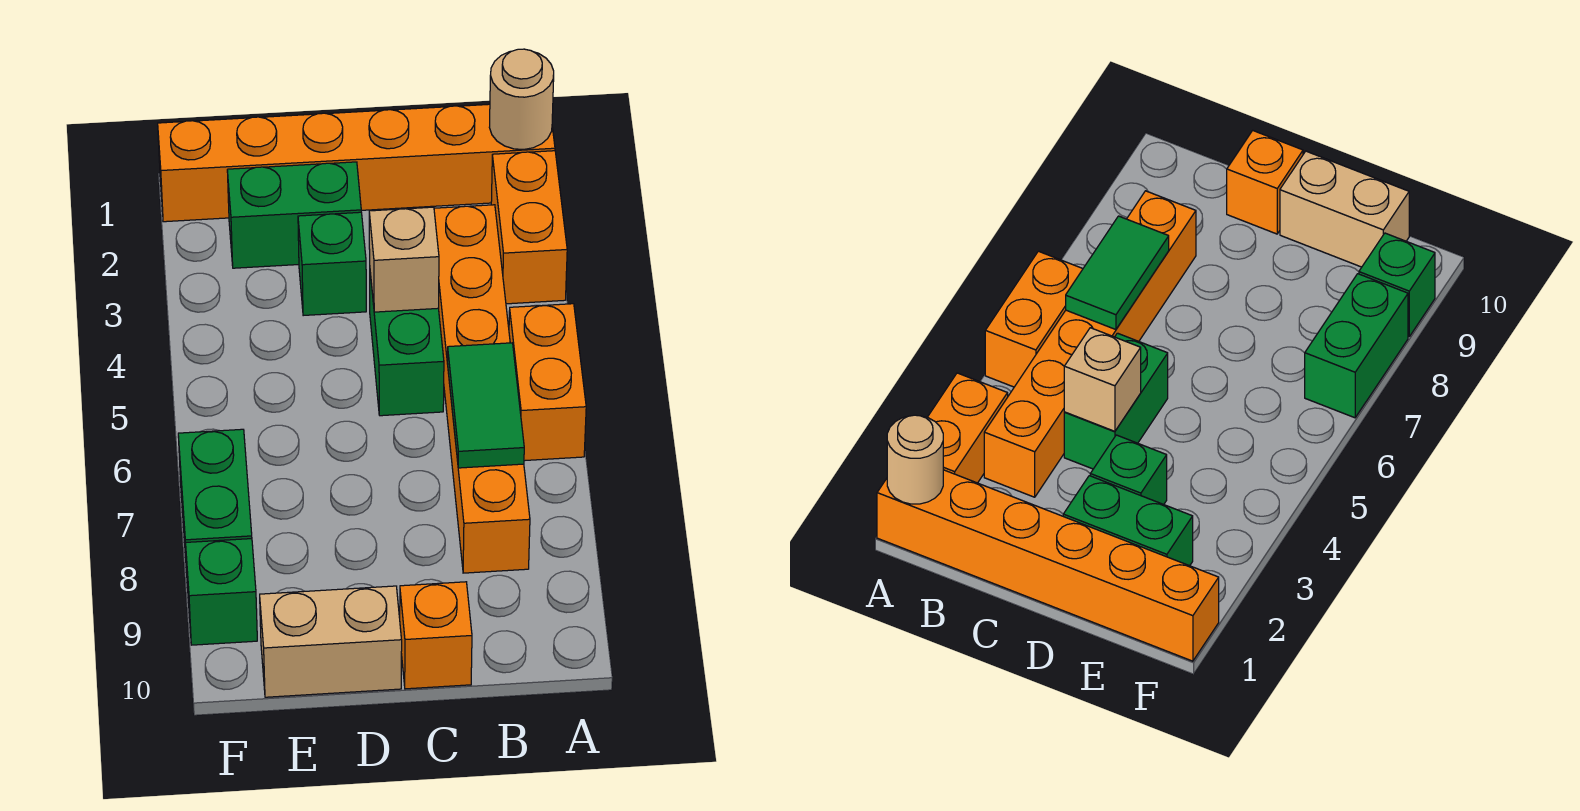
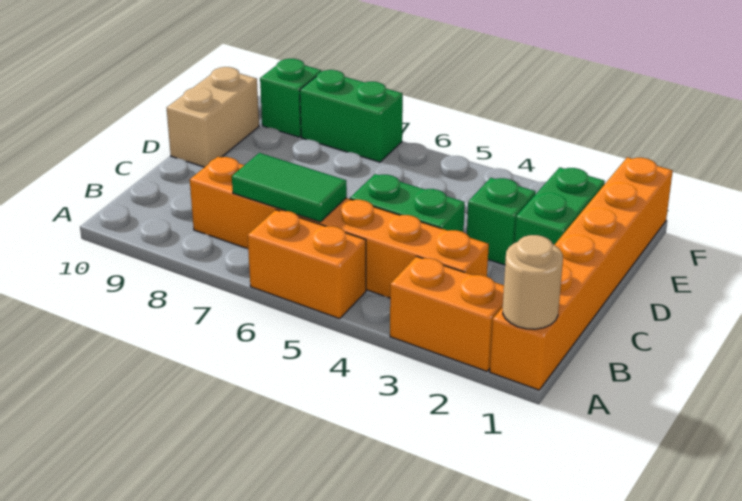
tan 1x1 brick [369,207,439,312] -> none
orange 1x1 brick [400,582,472,689] -> none

